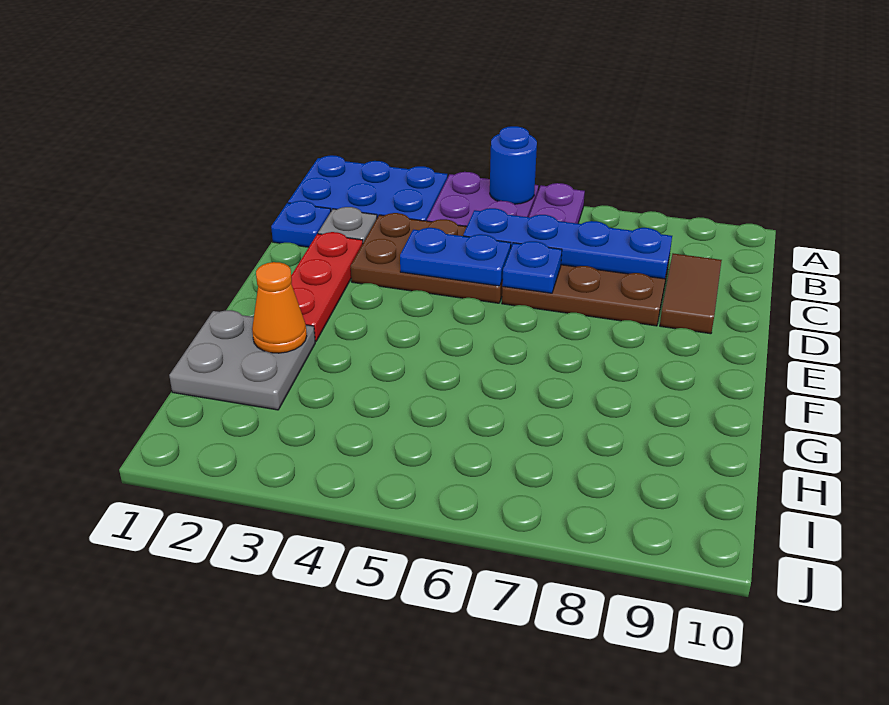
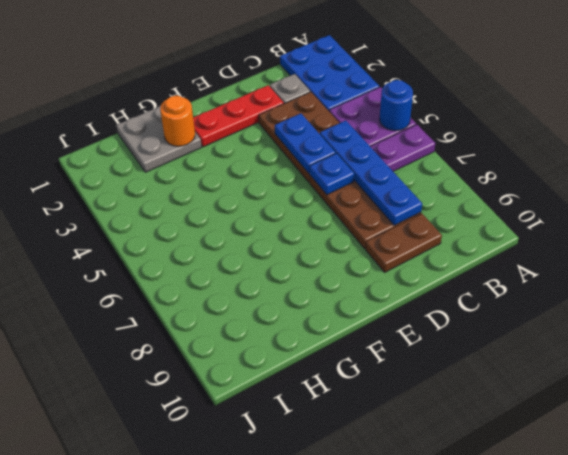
blue 1x1 plate [271,201,331,247] -> none
brown 1x2 tile [660,253,722,334] -> brown 1x2 plate [366,214,442,272]
orange 1x1 cone [252,262,307,353] -> orange 1x1 round brick [160,96,195,146]

